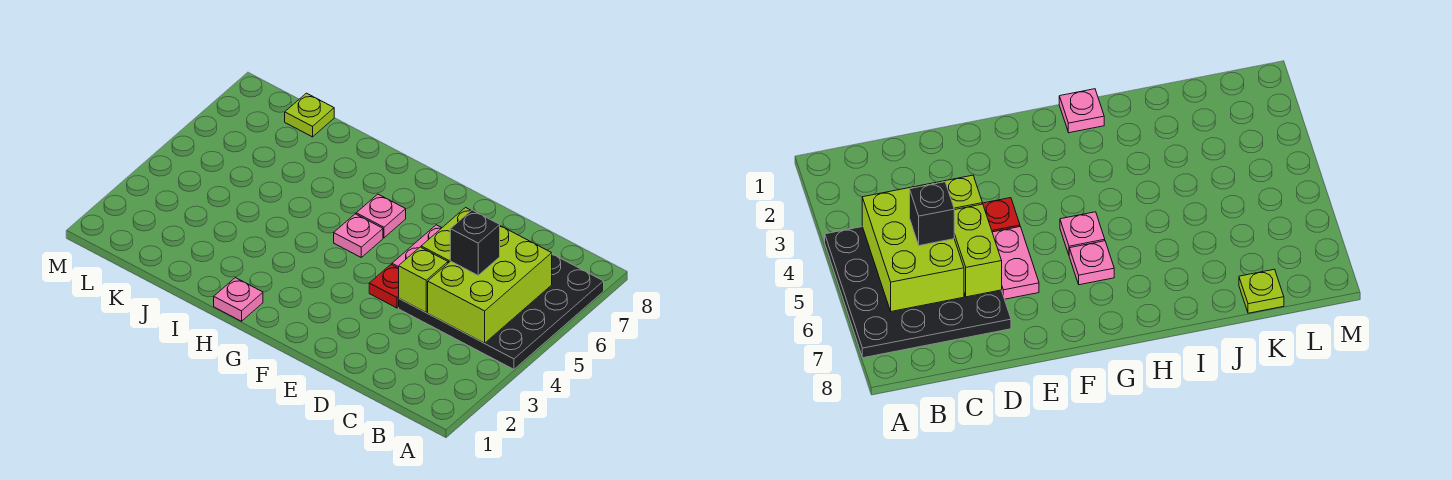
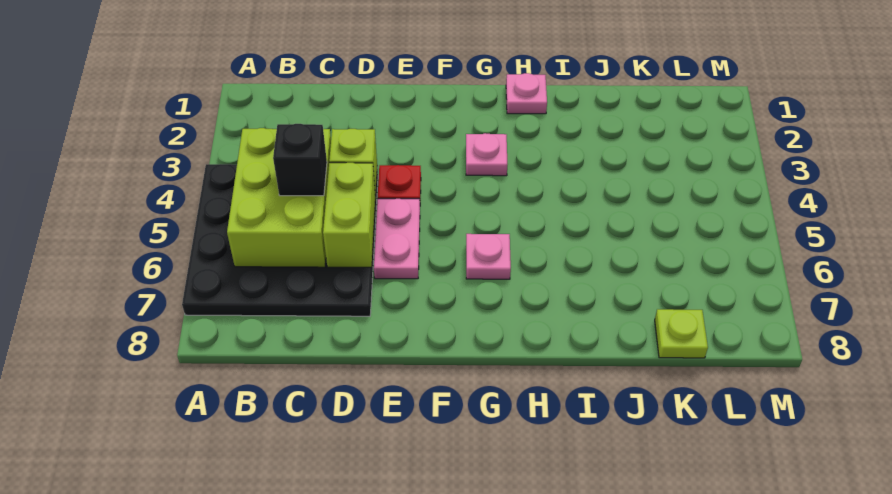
pink 1x1 plate [334,214,383,257] -> pink 1x1 plate moved to [466,133,507,176]

